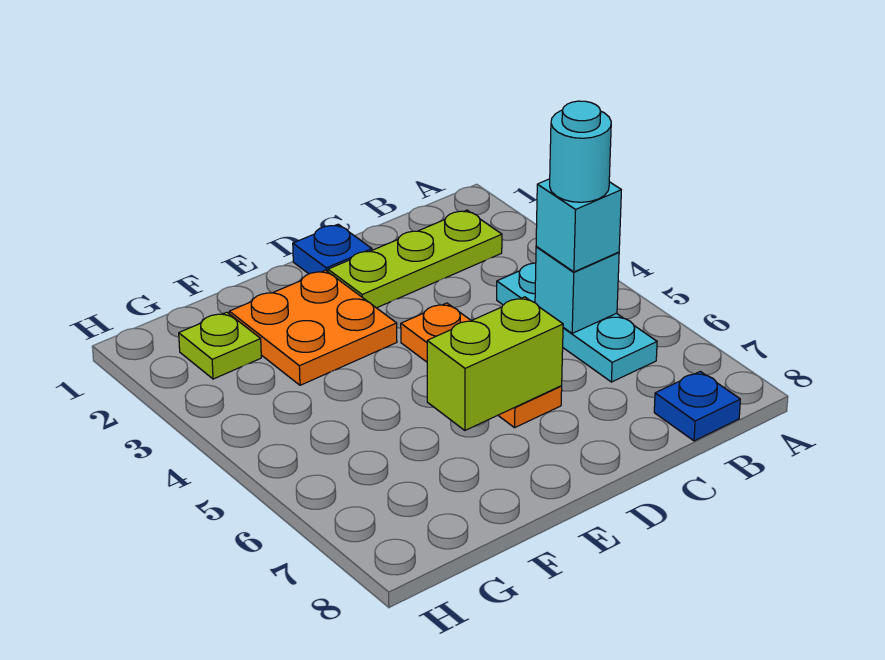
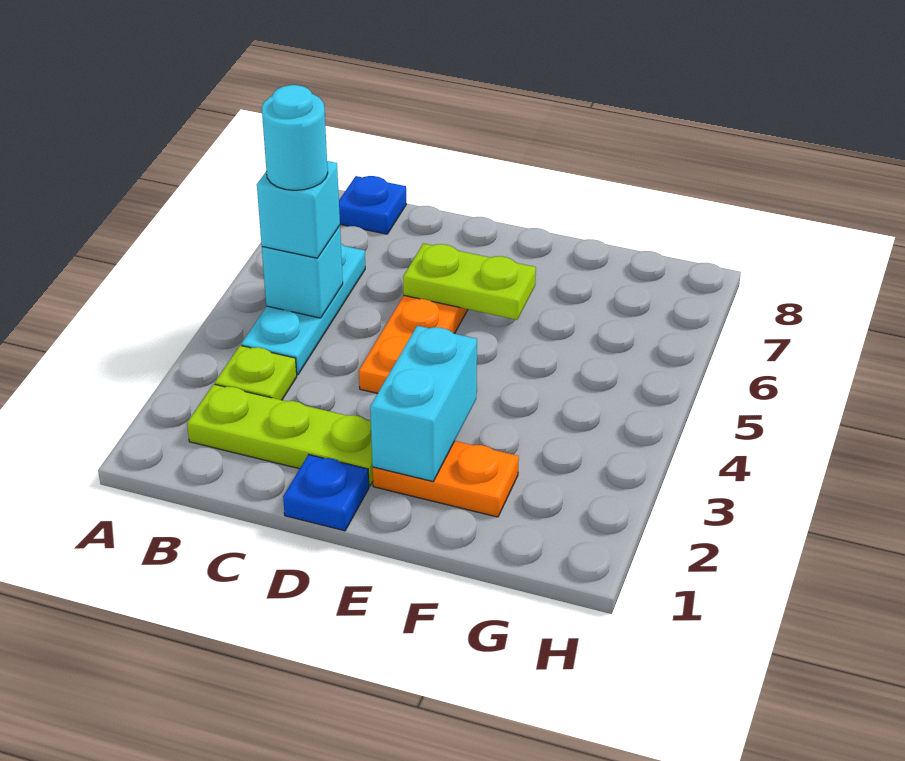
lime 1x2 brick [427,297,563,430] -> lime 1x2 plate [403,243,536,320]
orange 2x2 plate [229,270,397,385] -> orange 1x2 plate [373,441,519,517]
none -> cyan 1x2 brick [370,326,477,481]
lime 1x1 plate [179,312,261,379] -> lime 1x1 plate moved to [215,345,297,400]

